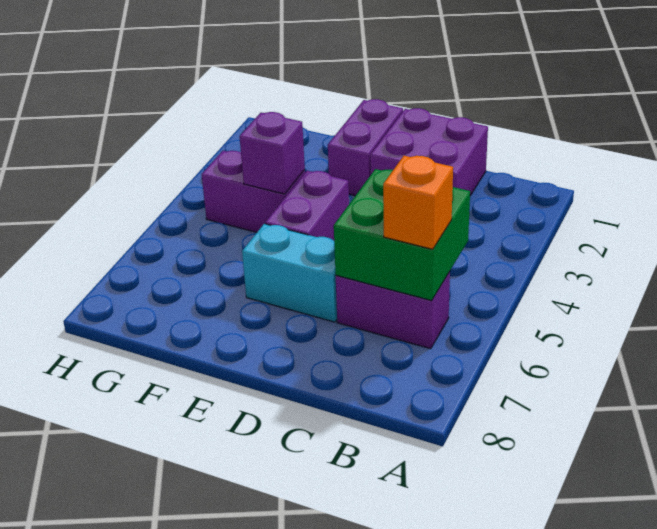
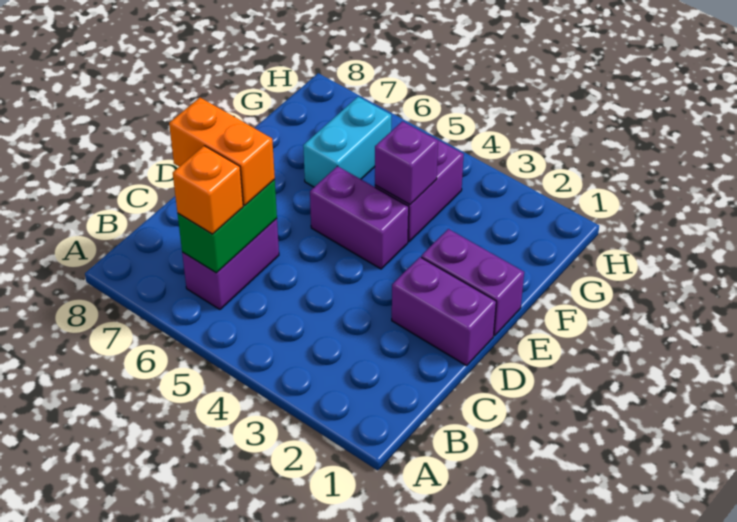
green 2x2 brick [334,169,470,300] -> green 1x2 brick [178,180,277,273]
purple 2x2 brick [370,108,488,196] -> purple 1x2 brick [392,257,496,366]
none -> orange 1x2 brick [169,98,275,205]
cyan 1x2 brick [242,224,337,322] -> cyan 1x2 brick moved to [303,97,391,187]

